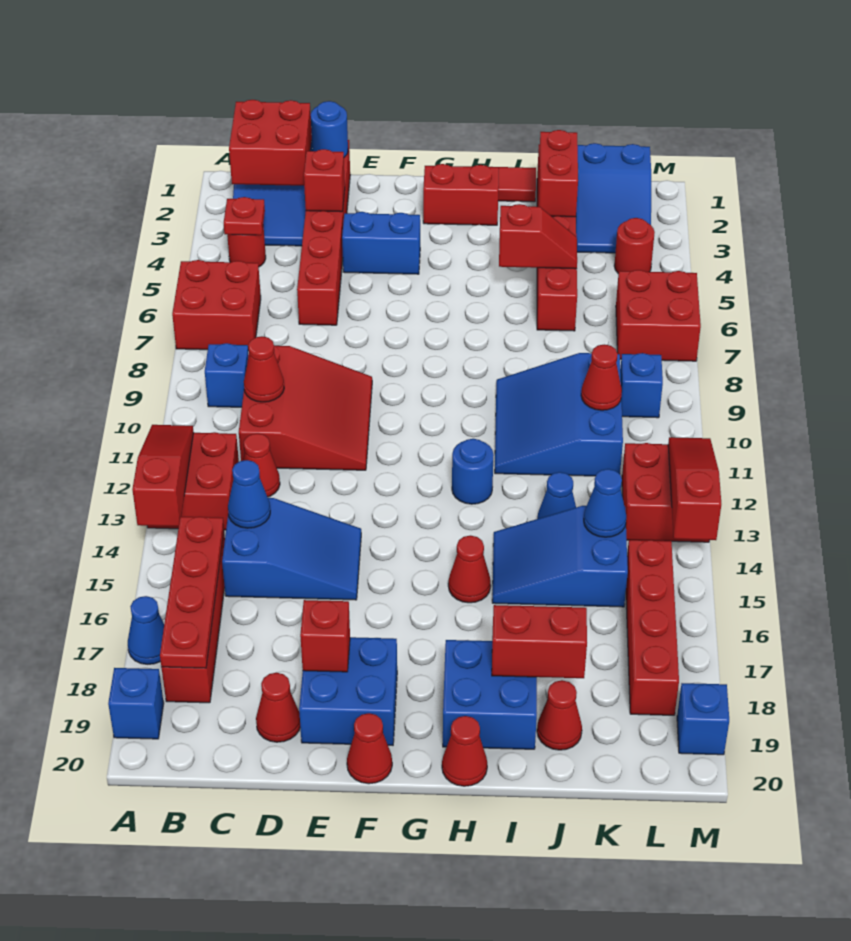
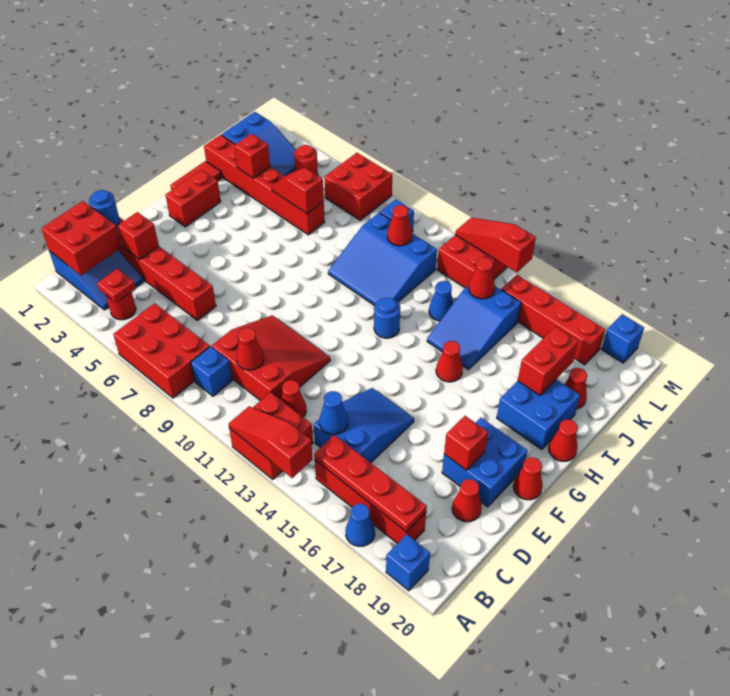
red 2x2 brick [172,260,261,351] -> red 2x3 brick [113,303,210,398]
blue 1x2 brick [342,212,420,274] -> none
red 1x2 slope [499,204,577,269] -> red 1x2 slope turned to [272,167,324,213]
red 1x2 brick [539,130,578,217] -> red 1x1 brick [235,134,270,178]
blue 1x1 cone [584,469,626,537] -> red 1x1 cone [469,257,495,299]

